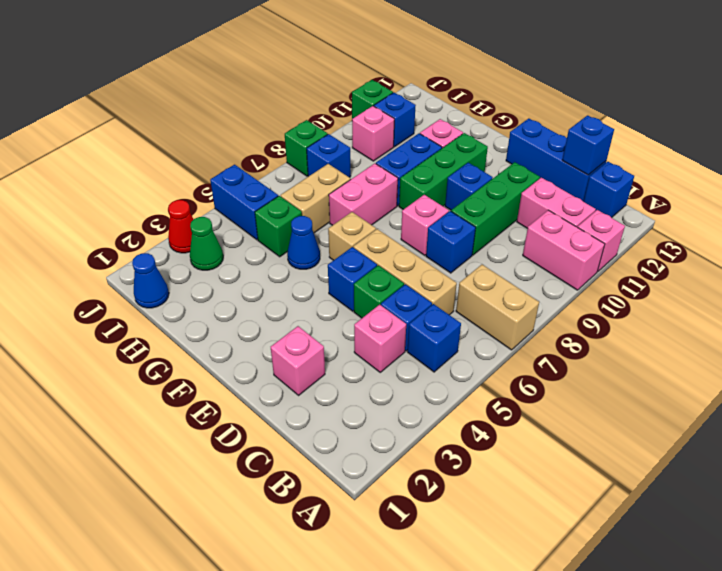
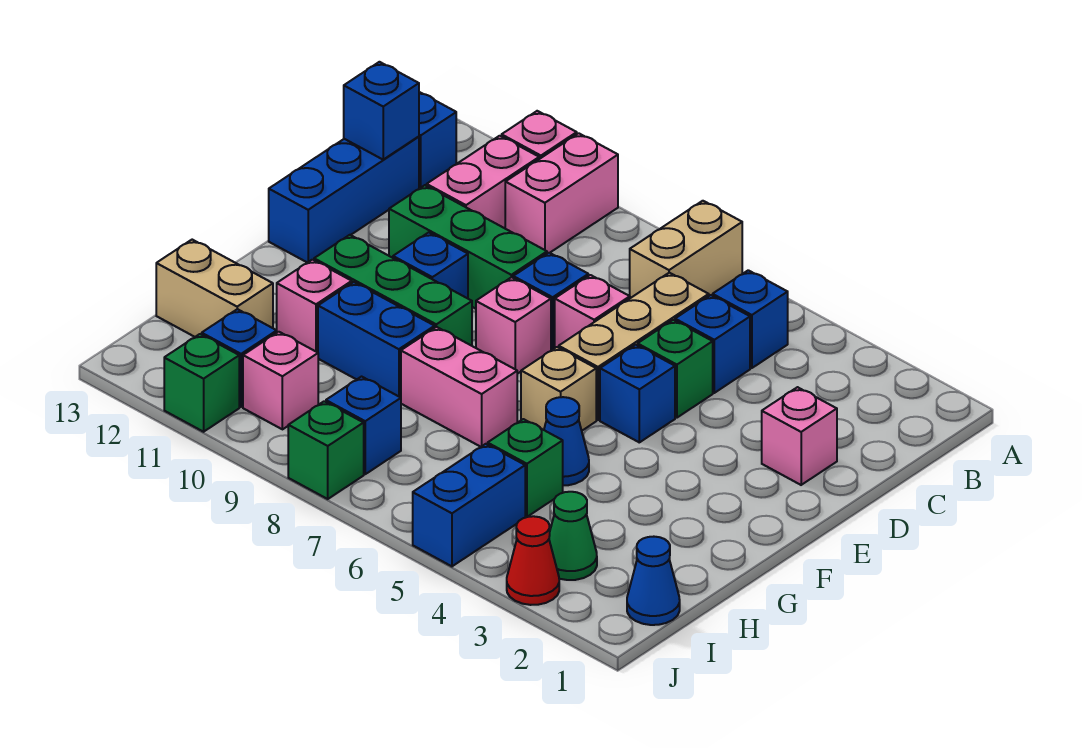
pink 1x1 brick [354,304,406,372] -> pink 1x1 brick moved to [555,275,630,348]
tan 1x2 brick [281,164,351,233] -> tan 1x2 brick moved to [156,240,273,337]

